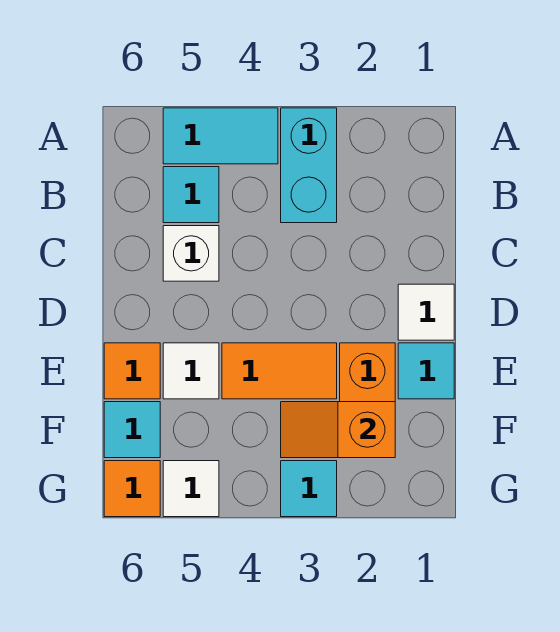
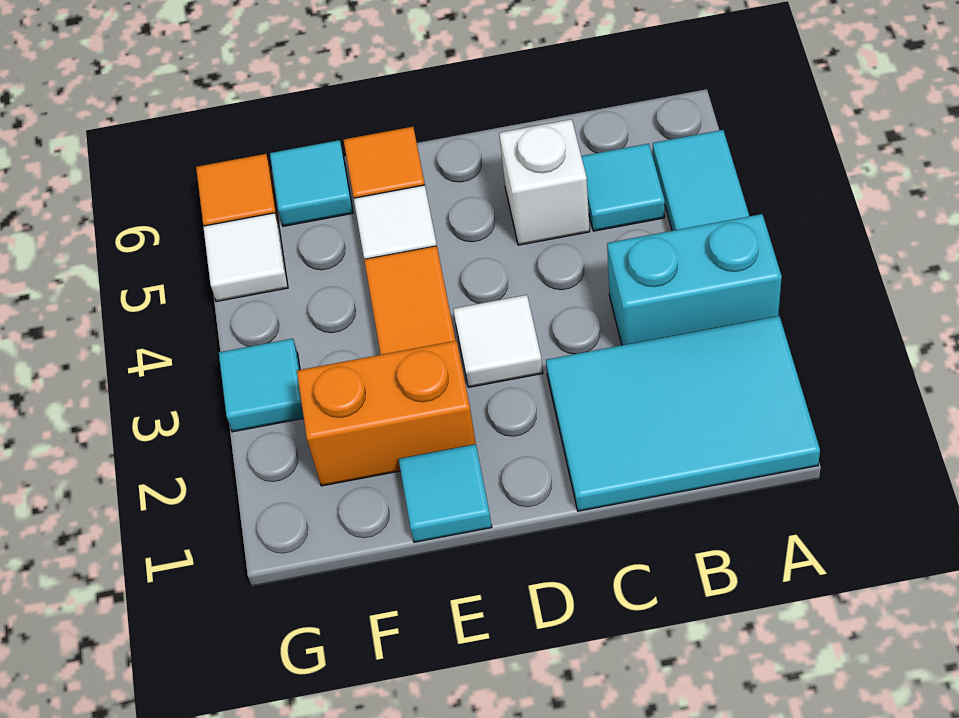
none -> cyan 2x3 tile [546,316,820,511]
white 1x1 tile [398,284,454,340] -> white 1x1 tile moved to [453,295,543,387]
orange 1x2 slope [281,402,395,458] -> none

